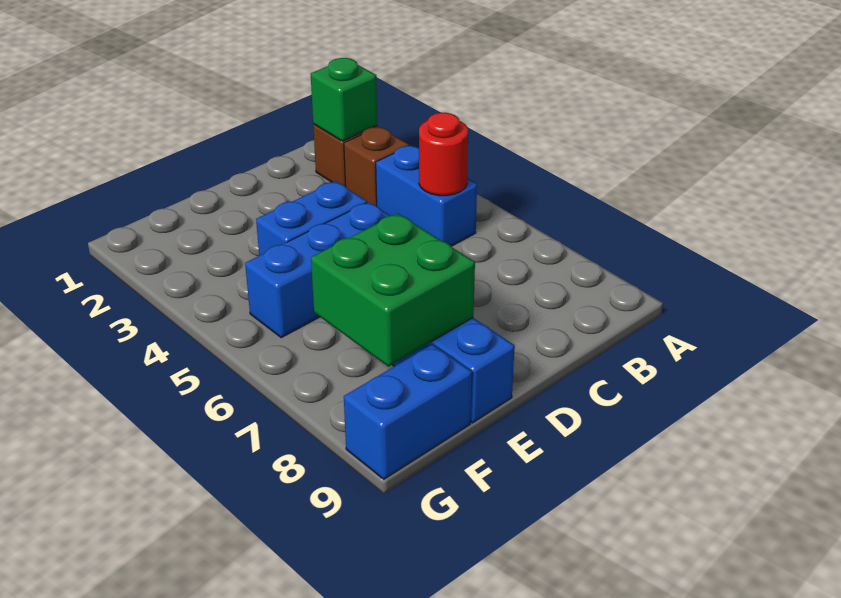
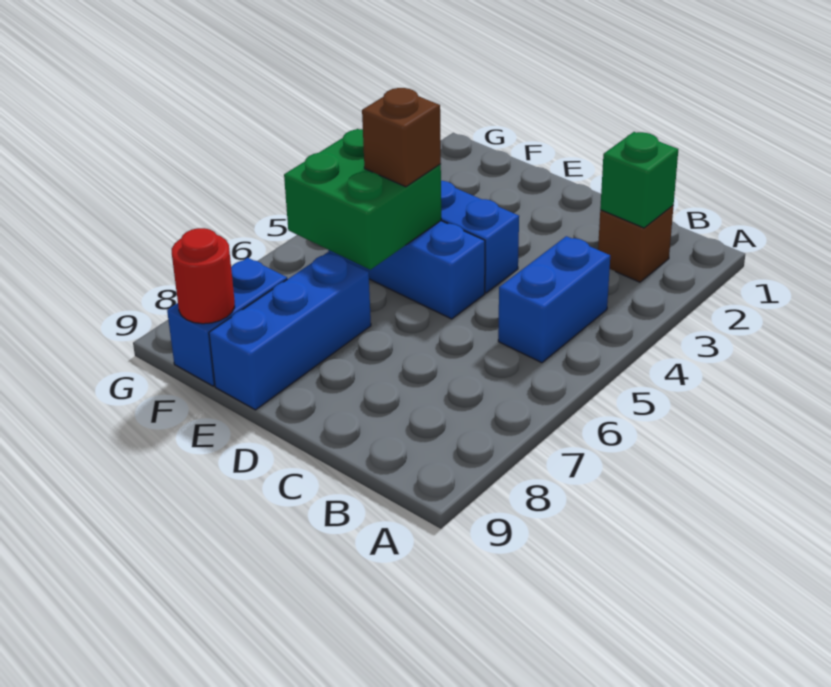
brown 1x1 brick [344,127,409,206] -> brown 1x1 brick moved to [362,88,441,187]
red 1x1 round brick [419,113,468,196] -> red 1x1 round brick moved to [172,228,235,324]
green 2x2 brick [311,213,475,367] -> green 2x2 brick moved to [284,129,441,270]
blue 1x2 brick [344,344,472,479] -> blue 1x2 brick turned to [167,258,287,386]

